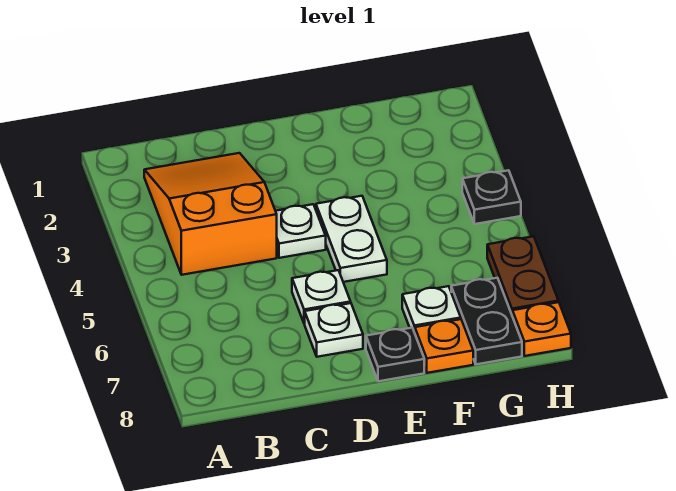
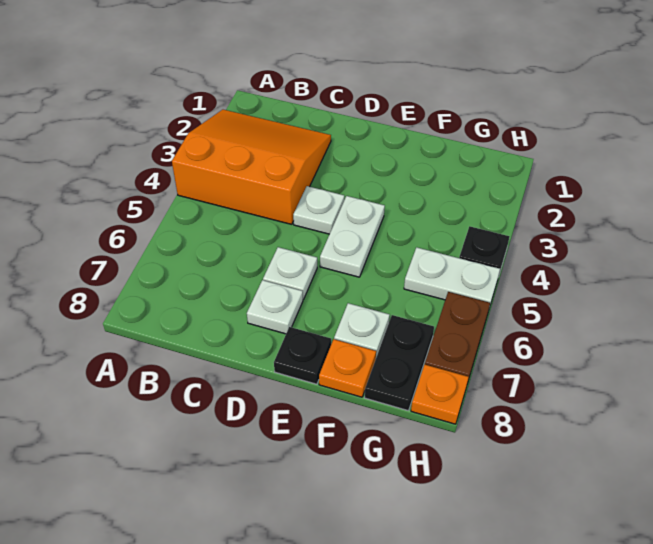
orange 2x3 slope [144,153,277,275] -> orange 3x3 slope [172,110,331,224]
none -> white 1x2 plate [404,247,500,308]

